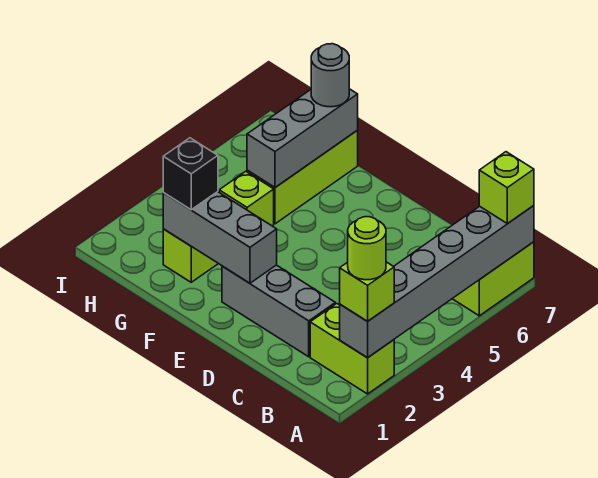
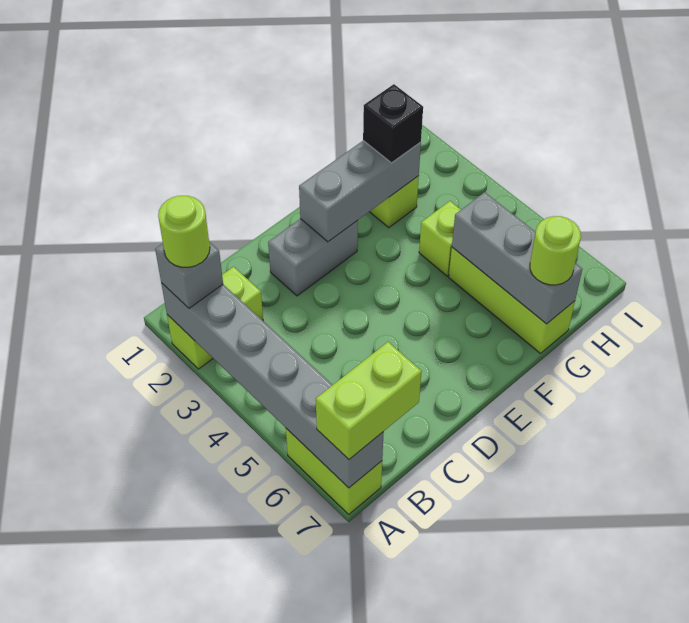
lime 1x1 brick [340,262,394,321] -> grey 1x1 brick [155,242,223,308]
lime 1x1 brick [479,152,534,224] -> lime 1x2 brick [316,342,422,459]
grey 1x3 brick [222,265,335,357] -> grey 1x2 brick [268,219,358,296]
grey 1x1 round brick [311,44,349,107] -> lime 1x1 round brick [530,216,581,285]

